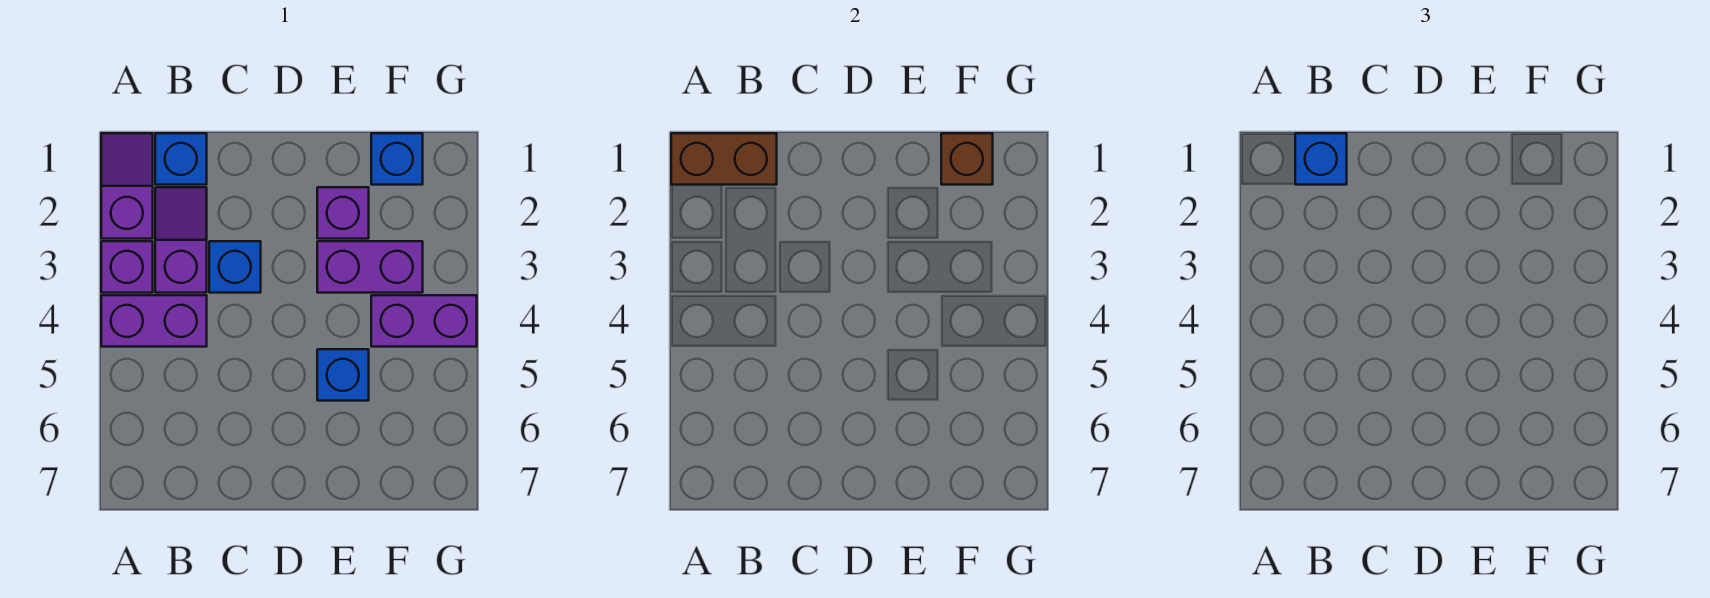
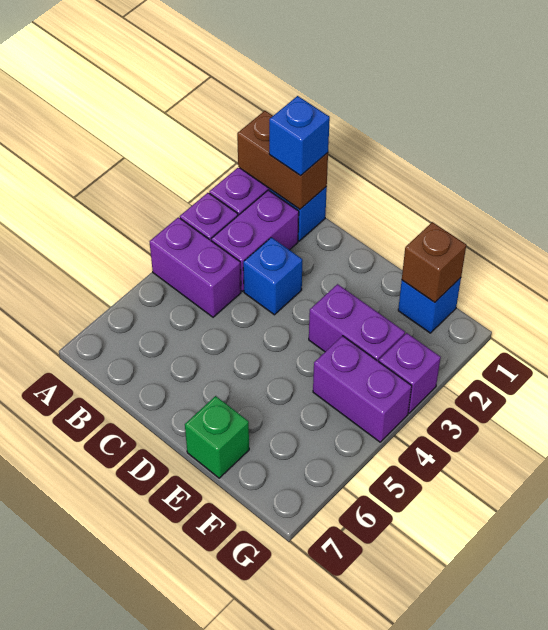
purple 1x2 slope [155,187,207,293] -> purple 1x2 brick [211,190,299,291]
purple 1x1 brick [317,187,369,239] -> purple 1x1 brick moved to [379,333,441,413]
blue 1x1 brick [317,349,369,401] -> none
none -> green 1x1 brick [185,396,249,478]

